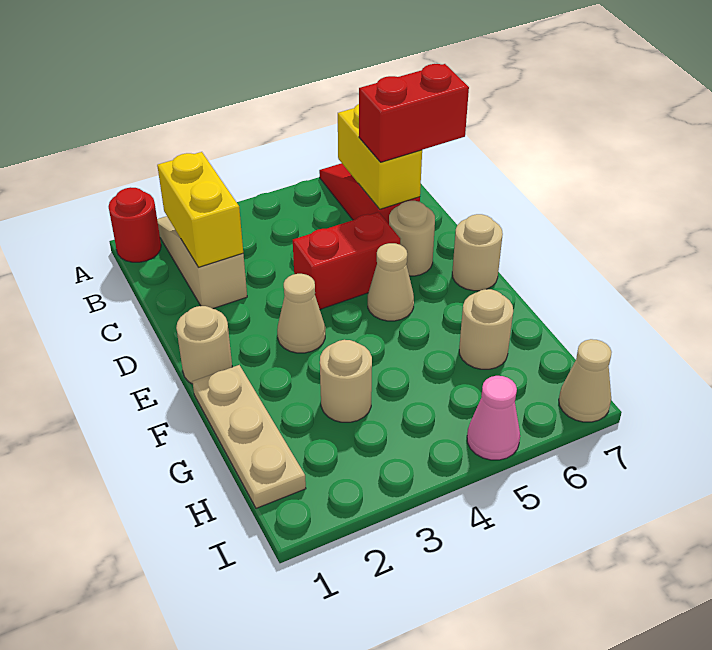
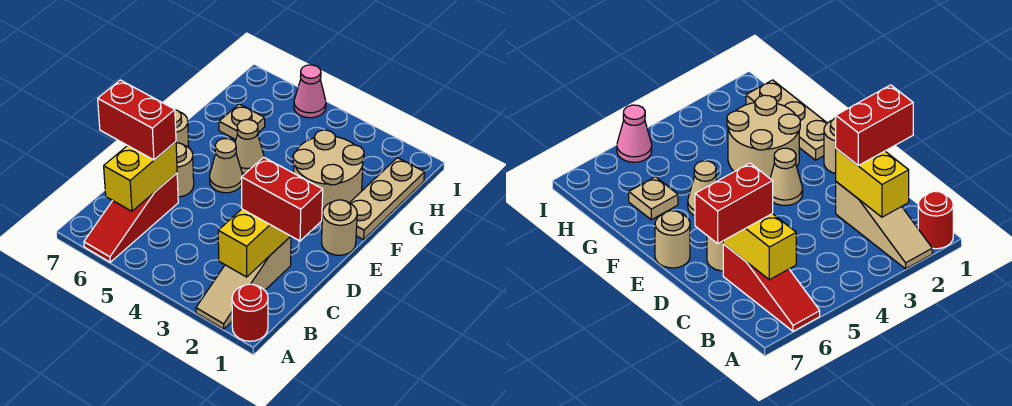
red 1x2 brick [293,212,400,309] -> red 1x2 brick moved to [241,157,323,241]
tan 1x1 round brick [320,340,372,422] -> tan 2x2 round brick [293,130,364,214]
tan 1x1 round brick [459,289,513,369] -> tan 1x1 plate [219,104,265,140]
tan 1x1 cone [559,339,612,422] -> tan 1x1 cone moved to [235,120,264,173]

